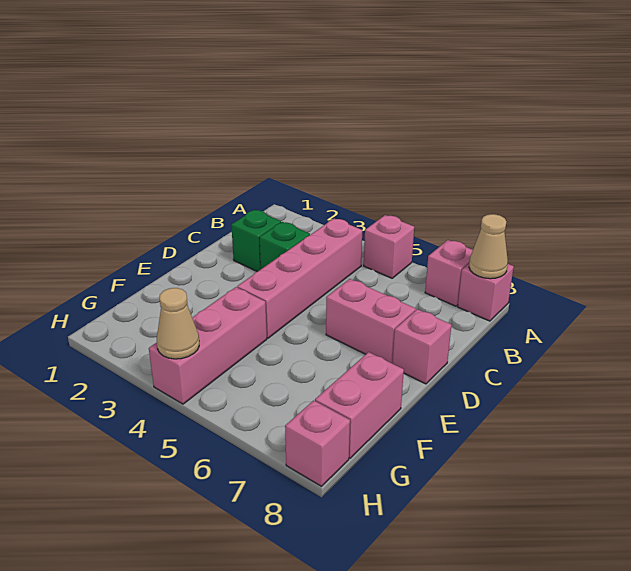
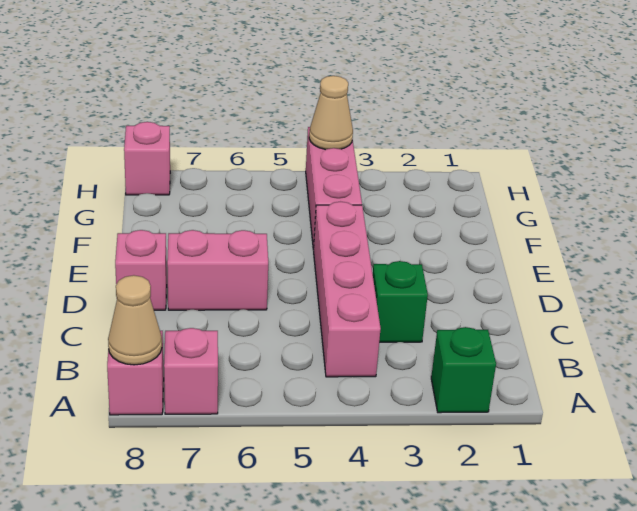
pink 1x1 brick [364,215,414,278] -> none
green 1x1 brick [231,210,281,272] -> green 1x1 brick moved to [431,327,496,413]
pink 1x2 brick [315,352,404,458] -> none

